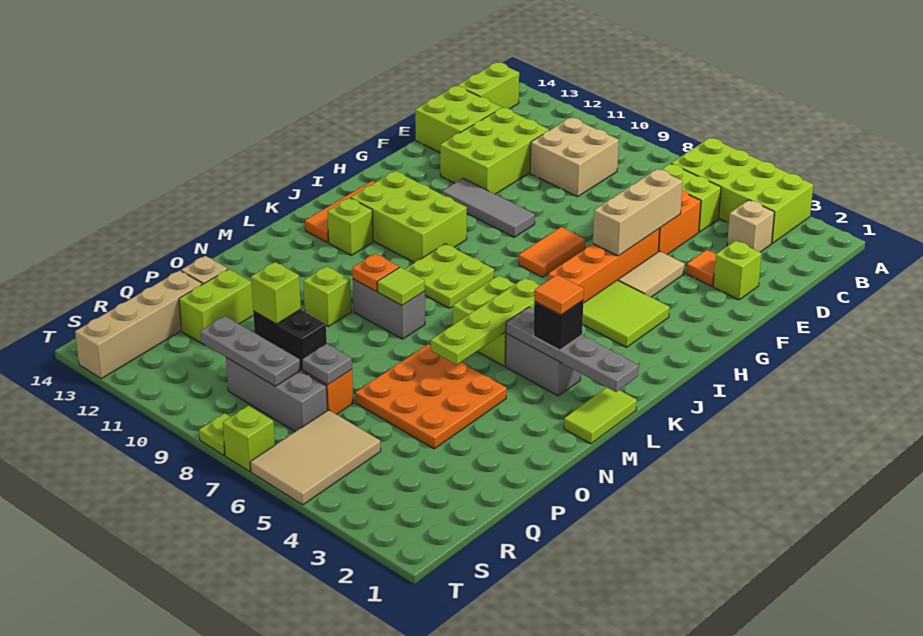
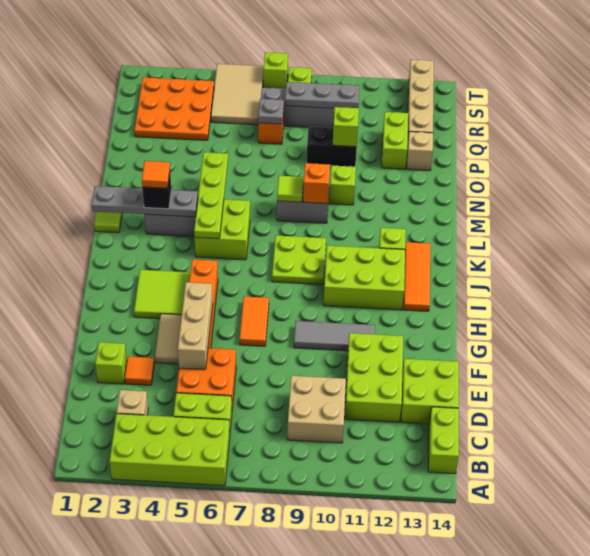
orange 1x1 plate [352,254,399,291] -> orange 1x1 brick [303,163,330,204]
orange 3x3 plate [355,344,507,449] -> orange 3x3 plate moved to [135,77,214,140]

